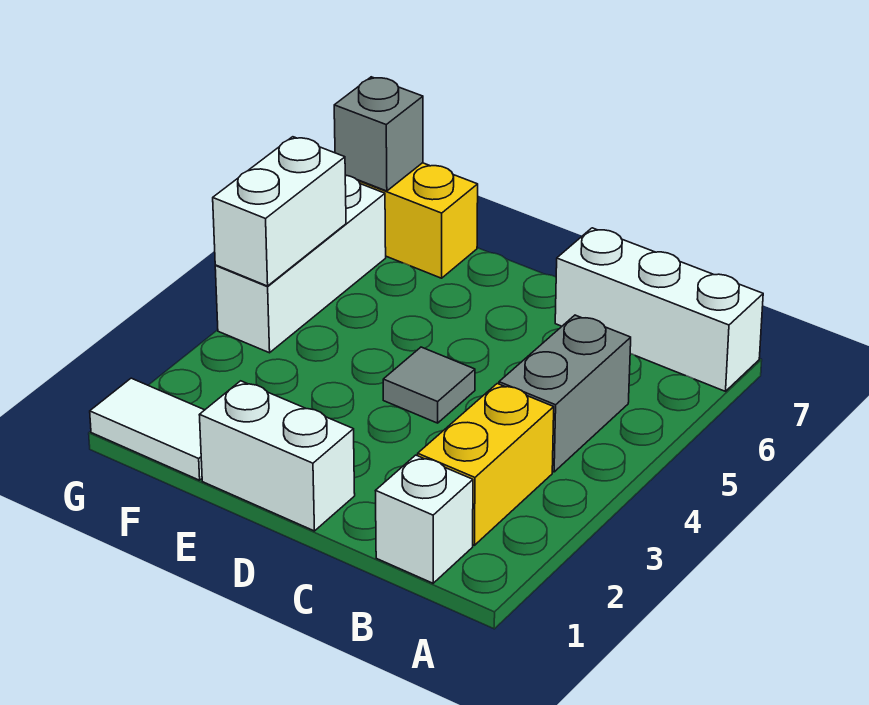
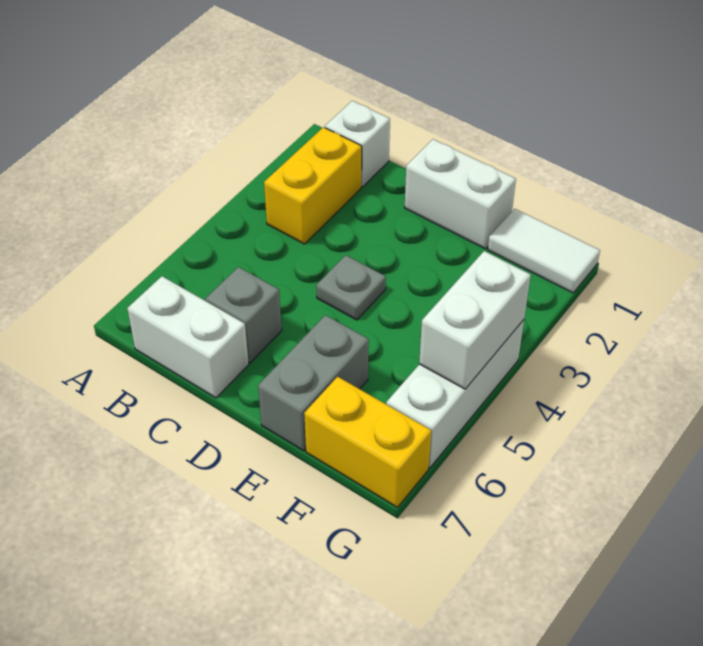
white 1x3 brick [555,228,763,391] -> white 1x2 brick [127,276,249,398]
grey 1x2 brick [499,315,631,472] -> grey 1x2 brick moved to [258,315,369,451]
grey 1x1 tile [383,347,475,423] -> grey 1x1 plate [316,255,386,320]
grey 1x1 brick [334,77,423,191] -> grey 1x1 brick moved to [206,267,282,363]

